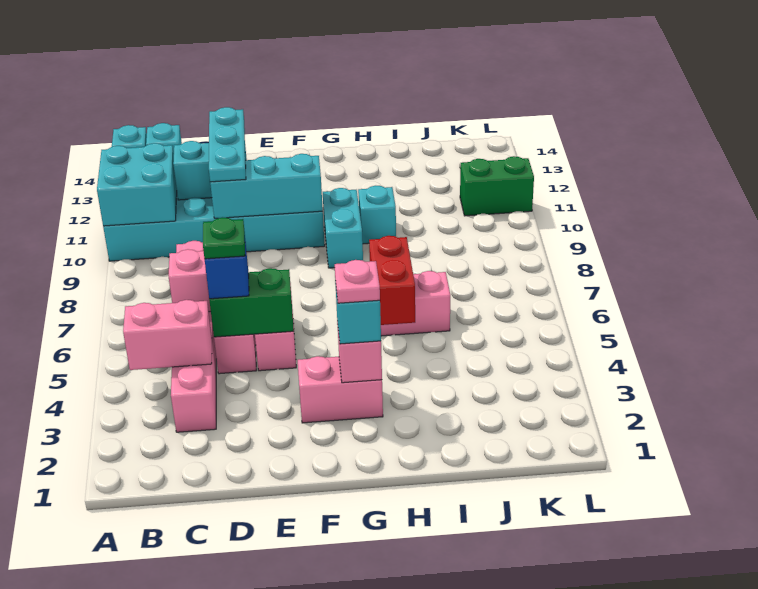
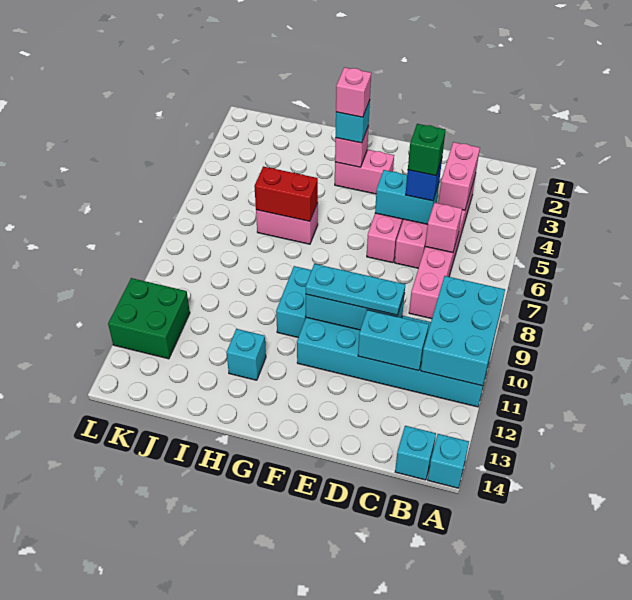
cyan 2x2 brick [97,143,177,226] -> cyan 2x3 brick [421,276,505,386]
pink 1x2 brick [123,300,212,370] -> pink 1x2 brick turned to [438,142,480,210]
green 1x2 brick [209,268,294,337] -> cyan 1x2 brick [375,170,439,224]
green 1x1 plate [203,218,245,259] -> green 1x1 brick [408,124,446,176]
cyan 1x3 plate [209,107,246,182] -> cyan 1x3 plate turned to [306,264,405,315]
pink 1x1 plate [335,260,380,303] -> pink 1x1 brick [336,67,371,117]
red 1x2 brick [369,236,415,325] -> red 1x2 brick turned to [254,167,318,221]
cyan 1x1 brick [358,186,396,244] -> cyan 1x1 brick moved to [226,329,266,380]
green 1x2 brick [460,156,534,216] -> green 2x2 brick [108,278,190,359]

